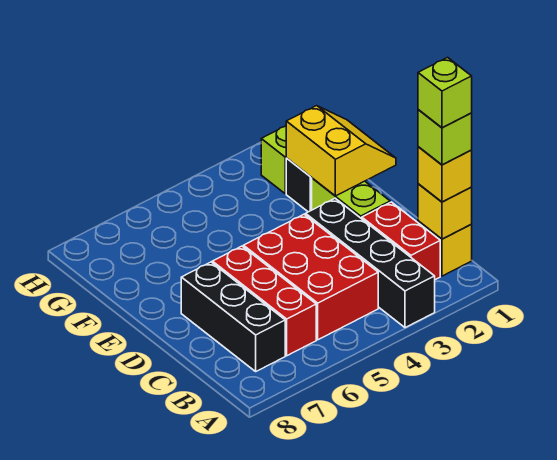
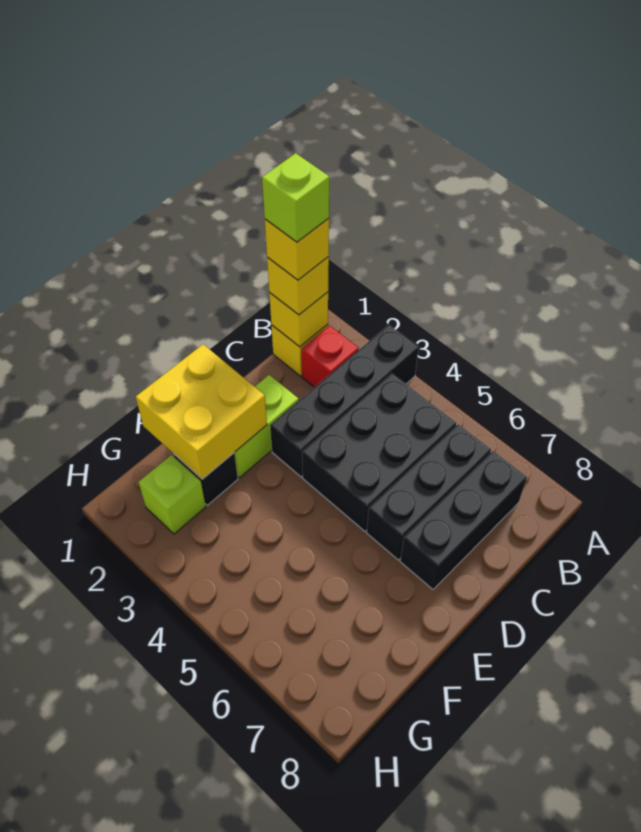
lime 1x1 brick [418,110,472,165] -> yellow 1x1 brick [265,218,329,280]
red 1x2 brick [362,202,440,280] -> red 1x1 brick [301,326,359,387]
red 2x3 brick [244,214,378,340] -> black 2x3 brick [302,373,456,531]
red 1x3 brick [212,246,316,356] -> black 1x3 brick [367,424,491,560]
yellow 2x2 slope [286,106,396,196] -> yellow 2x2 brick [136,344,267,479]

